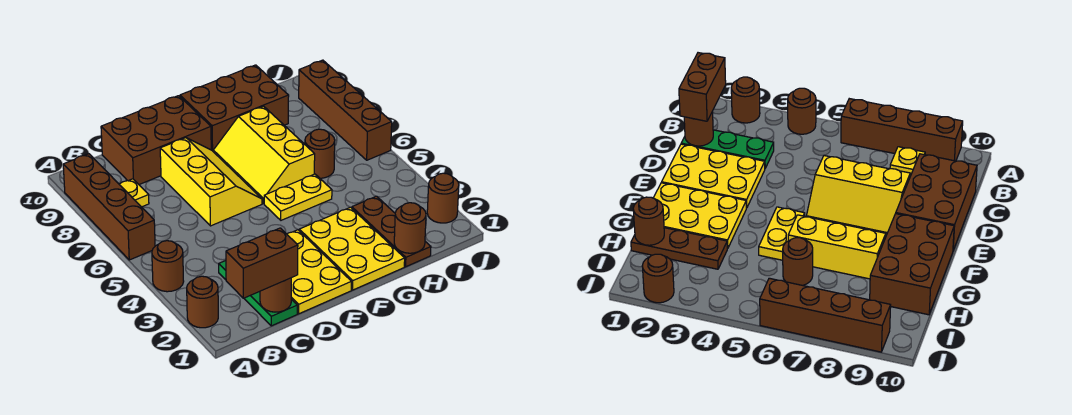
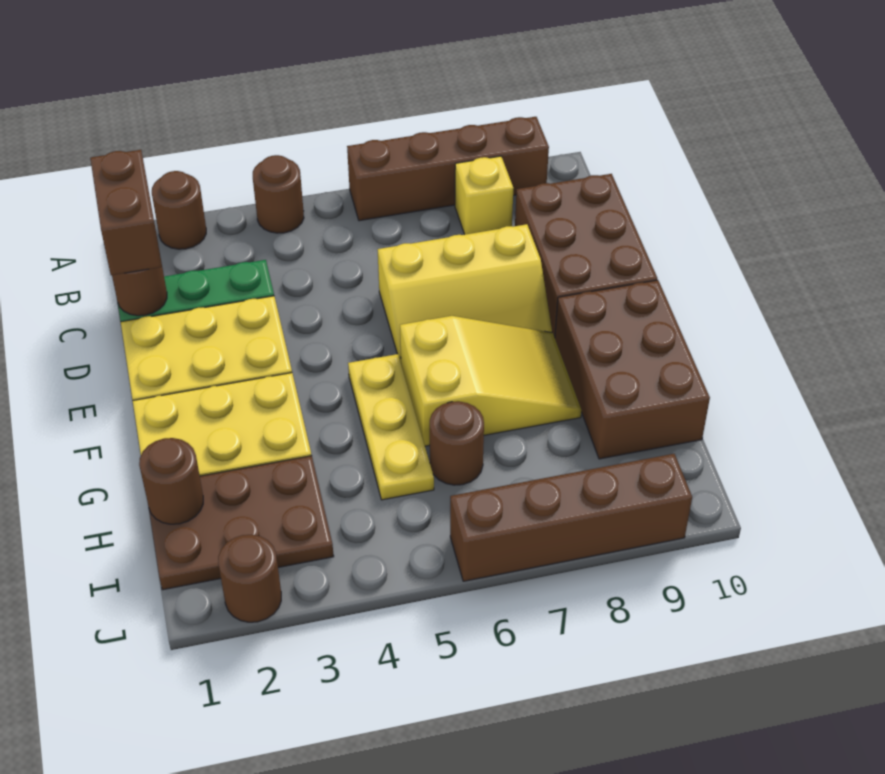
yellow 1x1 plate [119,179,149,207] -> yellow 1x1 brick [455,156,514,235]
yellow 1x2 plate [264,174,332,220] -> yellow 1x3 plate [348,354,434,500]
yellow 2x3 slope [213,106,315,204] -> yellow 2x3 slope turned to [400,316,582,446]
brown 1x3 plate [352,196,431,267] -> brown 2x3 plate [149,456,334,590]

